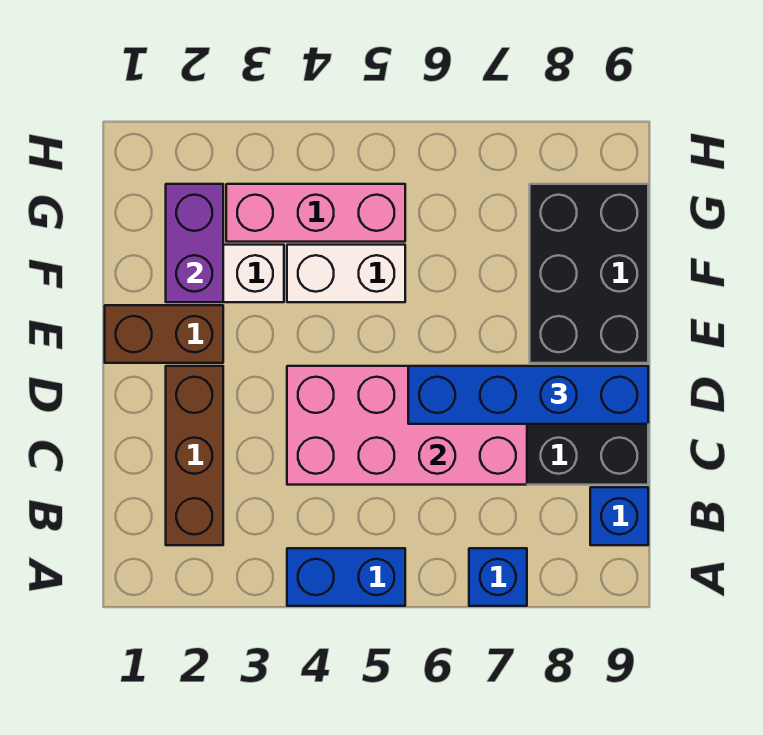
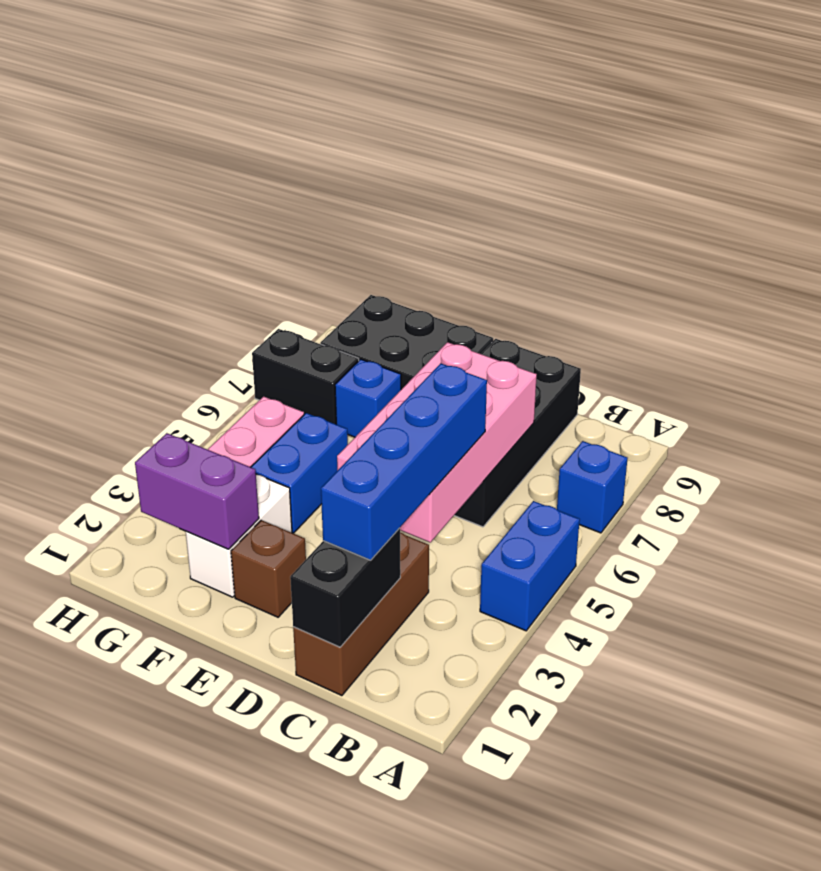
brown 1x3 brick [166,366,223,545] -> brown 1x3 brick turned to [293,532,429,696]
blue 1x1 brick [590,487,648,545] -> blue 1x1 brick moved to [335,359,401,437]
none -> black 1x2 brick [290,528,400,647]
blue 1x4 brick [408,366,648,424] -> blue 1x4 brick moved to [321,363,487,560]
brown 1x2 brick [105,305,223,363] -> brown 1x1 brick [231,520,306,617]
white 1x2 brick [287,245,405,302] -> blue 1x2 brick [251,413,348,533]
none -> black 1x2 brick [252,329,359,424]

